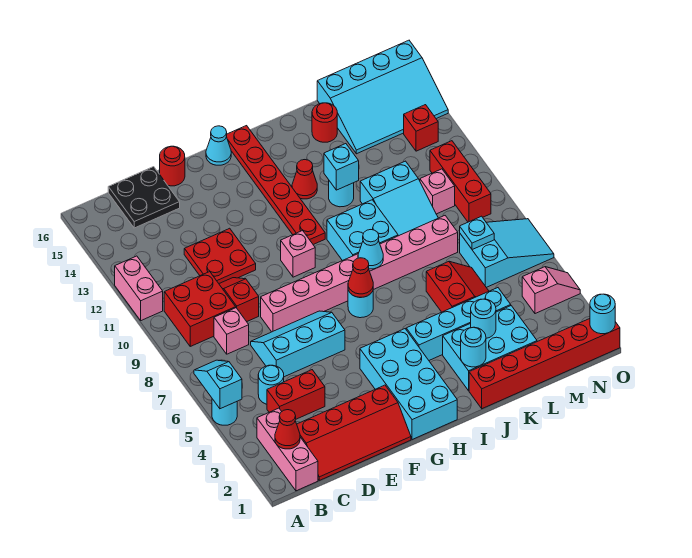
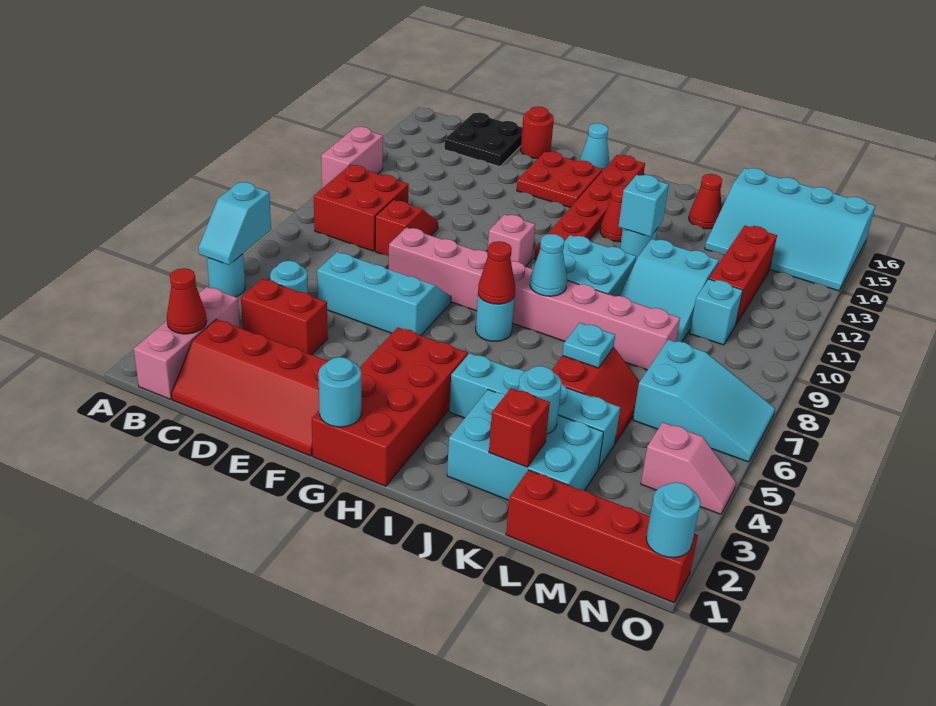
cyan 1x2 slope [194,360,242,409] -> cyan 1x2 slope turned to [198,182,271,265]
pink 1x1 brick [214,308,249,354] -> none
red 2x2 plate [184,228,256,283] -> red 2x2 plate moved to [517,152,603,208]
cyan 2x4 brick [360,329,457,440] -> red 2x4 brick [312,327,468,486]
red 1x6 brick [469,319,620,409] -> red 1x4 brick [506,470,698,603]
cyan 1x1 round brick [461,327,486,367] -> cyan 1x1 round brick moved to [318,357,361,427]
red 1x1 round brick [312,103,337,142] -> red 1x1 cone [689,174,722,229]
cyan 1x1 plate [460,216,494,250] -> cyan 1x1 plate moved to [562,323,615,368]
pink 1x1 brick [420,169,455,214] -> cyan 1x1 brick [690,279,743,345]
red 1x3 brick [430,141,491,222] -> red 1x3 brick moved to [709,225,777,324]
red 1x1 brick [404,105,438,151] -> red 1x1 brick moved to [489,388,550,467]

